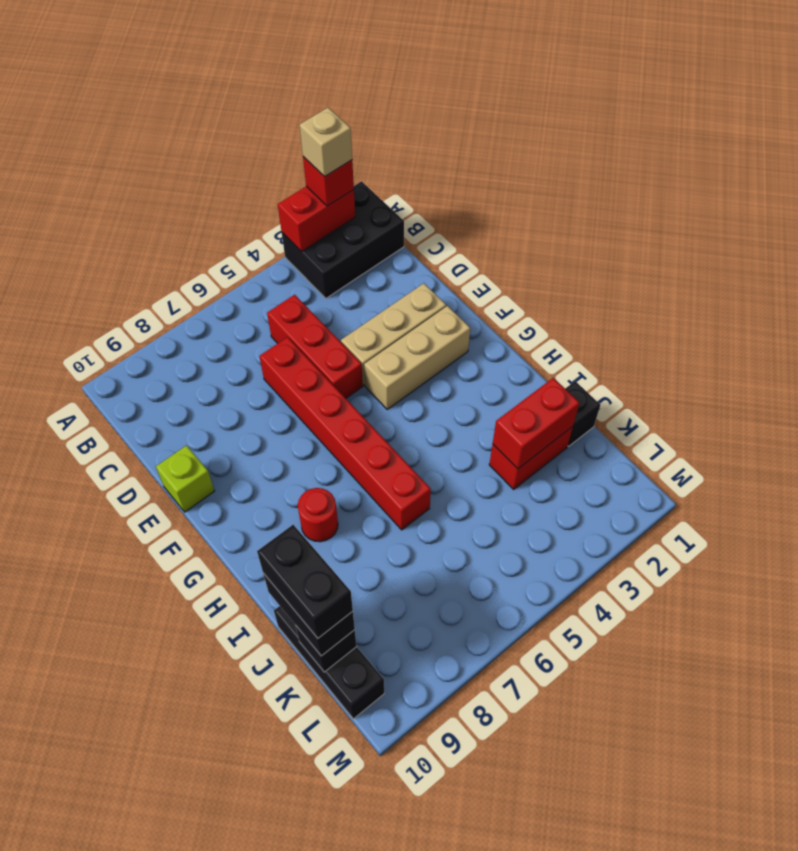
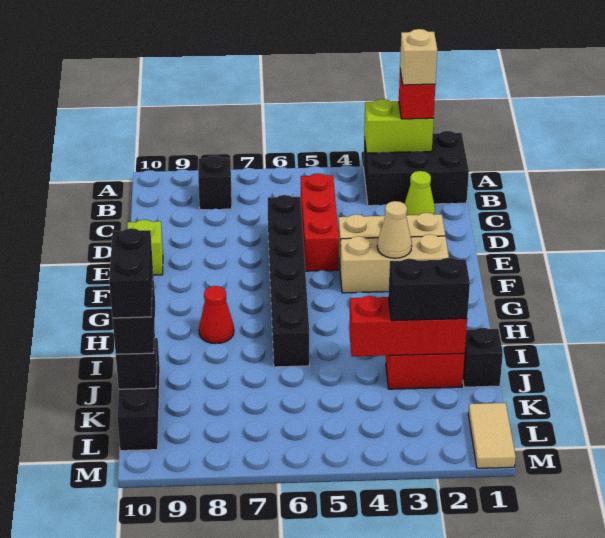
red 1x2 brick [278,186,355,252] -> lime 1x2 brick [364,99,434,153]
none -> black 1x1 brick [198,156,232,210]
none -> lime 1x1 cone [405,171,435,215]
red 1x6 brick [259,337,431,530] -> black 1x6 brick [268,195,309,367]
none -> tan 1x1 cone [377,201,412,258]
red 1x1 round brick [298,488,338,542] -> red 1x1 cone [199,286,234,344]
red 1x2 brick [493,378,580,469] -> red 1x3 brick [349,296,467,357]
none -> black 1x2 brick [388,258,470,321]
none -> tan 1x2 tile [468,403,516,468]

